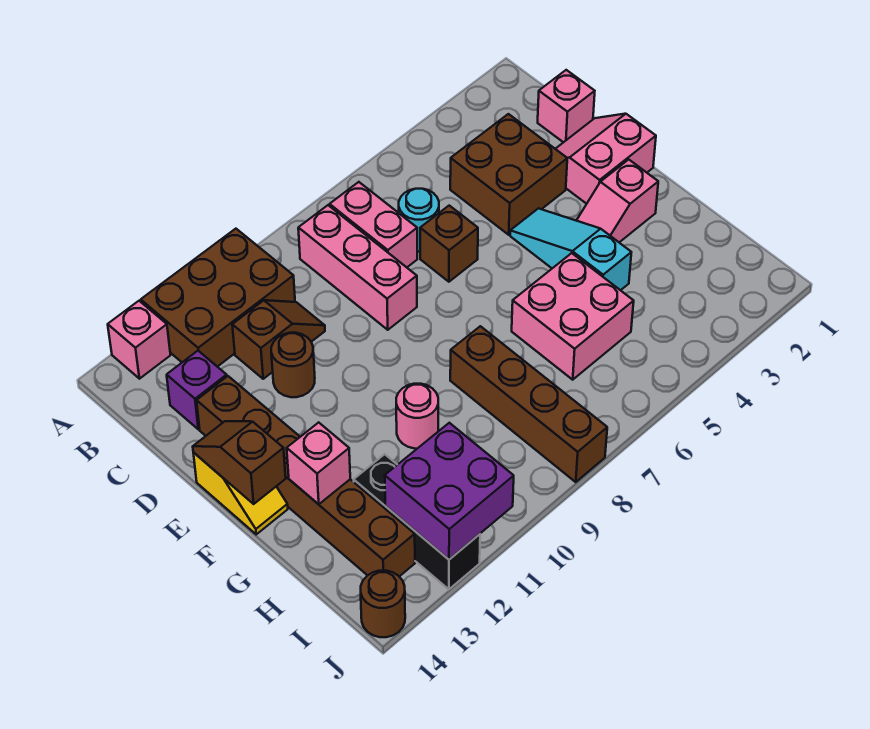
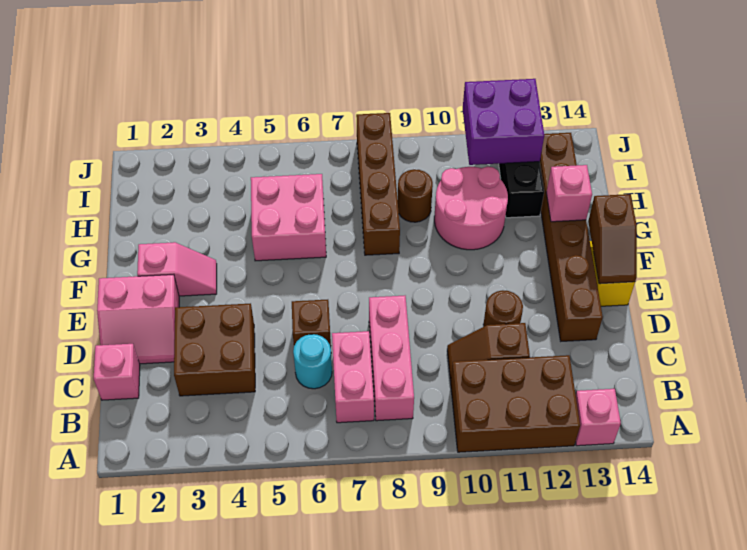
purple 1x1 brick [167,351,227,429] -> none
cyan 1x3 slope [510,208,631,290] -> none
pink 1x1 round brick [396,384,438,449] -> pink 2x2 round brick [434,167,508,250]
brown 1x1 round brick [361,571,405,637] -> brown 1x1 round brick moved to [398,169,433,222]

